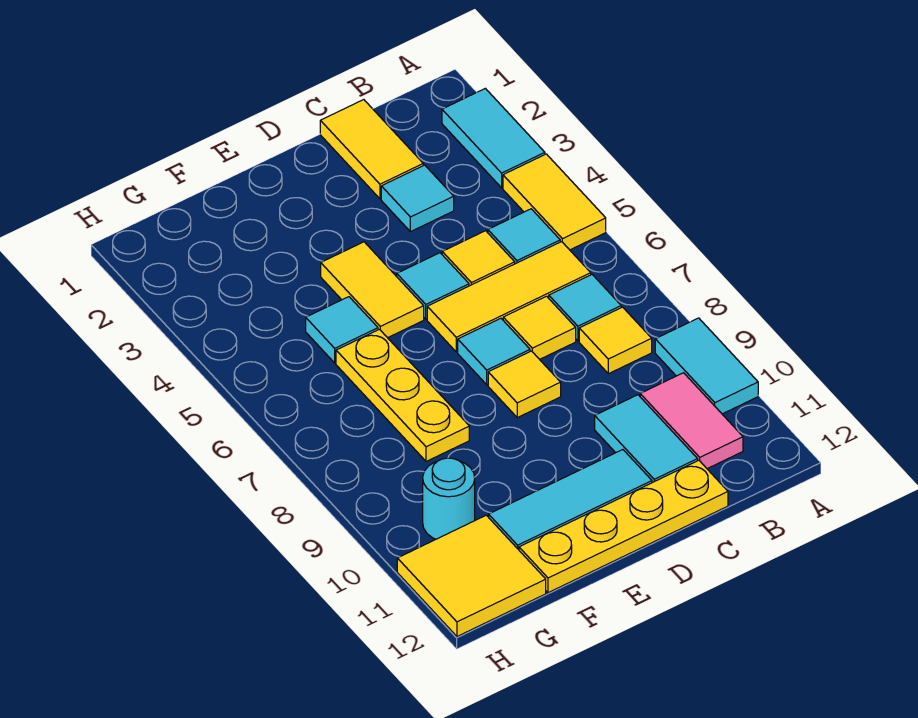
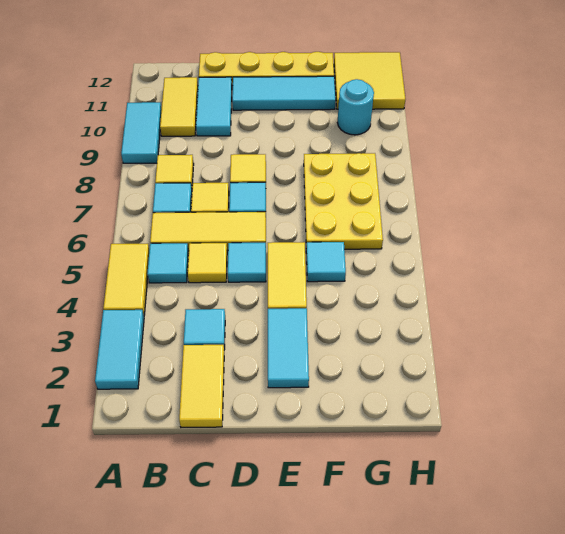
pink 1x2 tile [640,373,743,469] -> yellow 1x2 tile [160,77,198,136]
none -> cyan 1x2 tile [268,308,309,388]
yellow 1x3 plate [336,329,469,462] -> yellow 2x3 plate [304,153,383,249]

